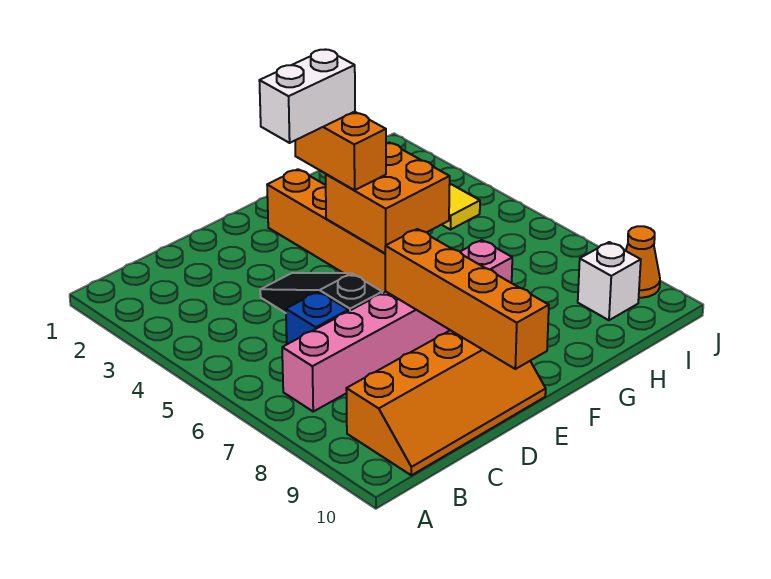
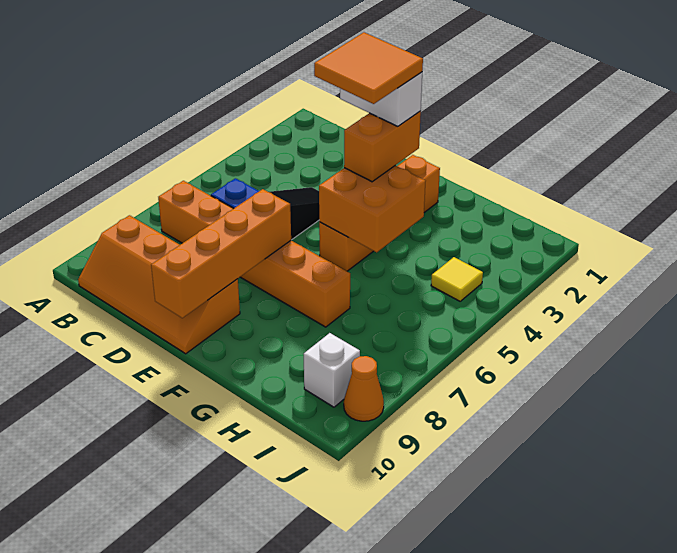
pink 1x6 brick [282,240,512,411] -> orange 1x6 brick [158,181,350,327]
none -> orange 2x2 tile [314,32,423,104]

